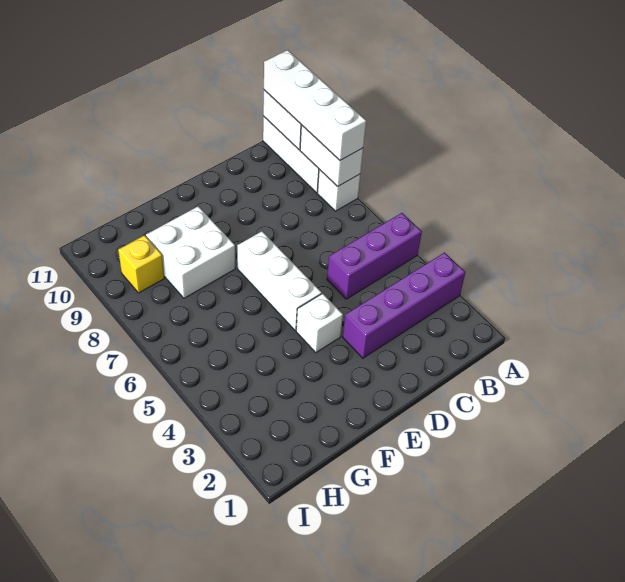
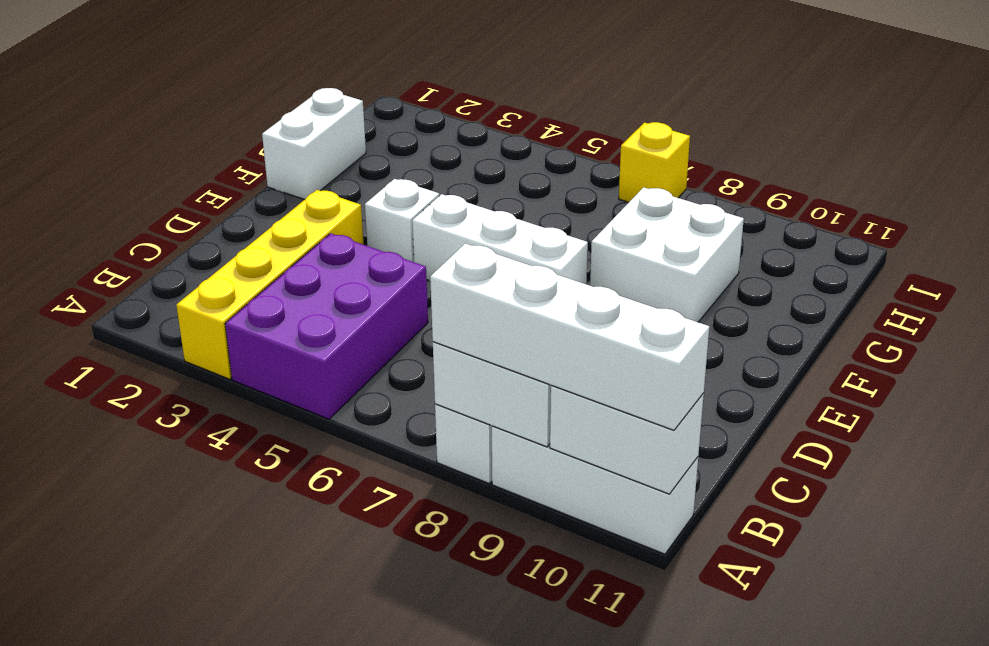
purple 1x4 brick [343,253,465,358] -> yellow 1x4 brick [176,190,364,379]
purple 1x3 brick [327,213,422,299] -> purple 2x3 brick [225,233,428,419]
none -> white 1x2 brick [262,88,366,200]
yellow 1x1 brick [118,235,164,293] -> yellow 1x1 brick moved to [619,122,690,202]

